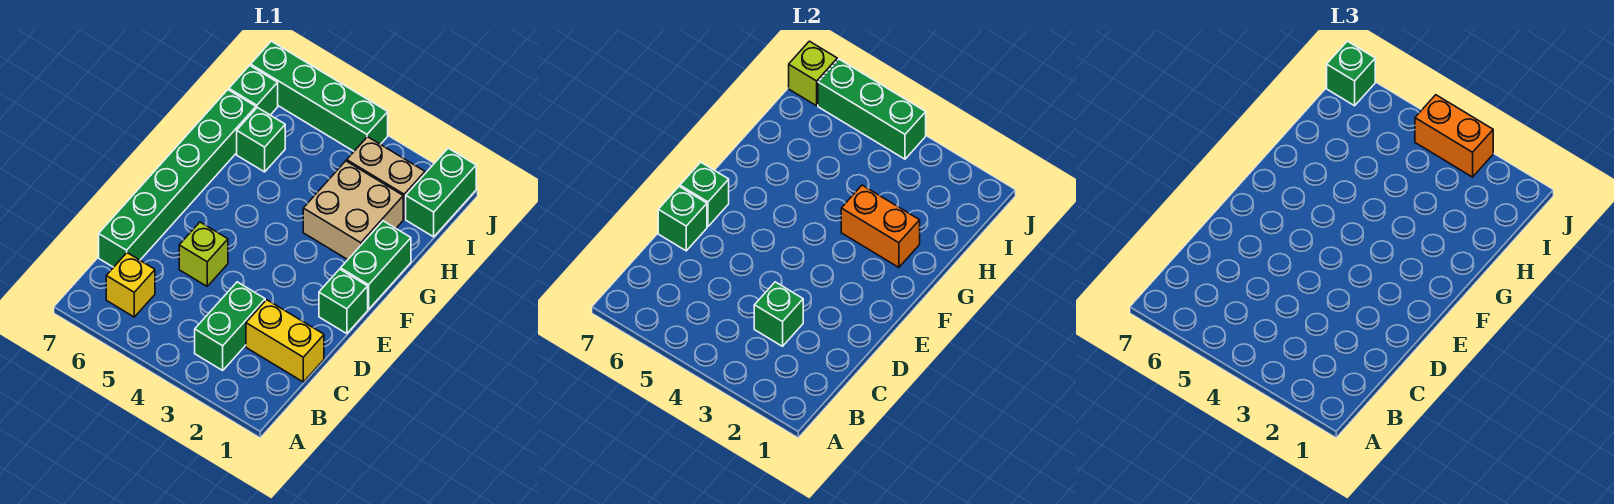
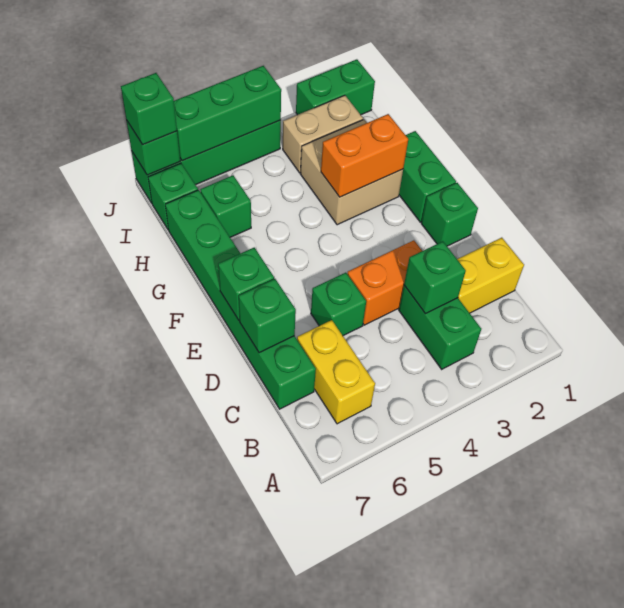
yellow 1x1 brick [106,253,155,317] -> yellow 1x2 brick [297,320,375,424]
lime 1x1 brick [179,222,228,286] -> green 1x1 brick [311,273,366,336]
green 1x2 brick [406,148,476,237] -> green 1x2 brick turned to [296,59,375,115]
orange 1x2 brick [1415,95,1493,177] -> orange 1x2 brick moved to [347,240,422,325]
lime 1x1 brick [789,41,837,106] -> green 1x1 brick [126,120,180,175]

